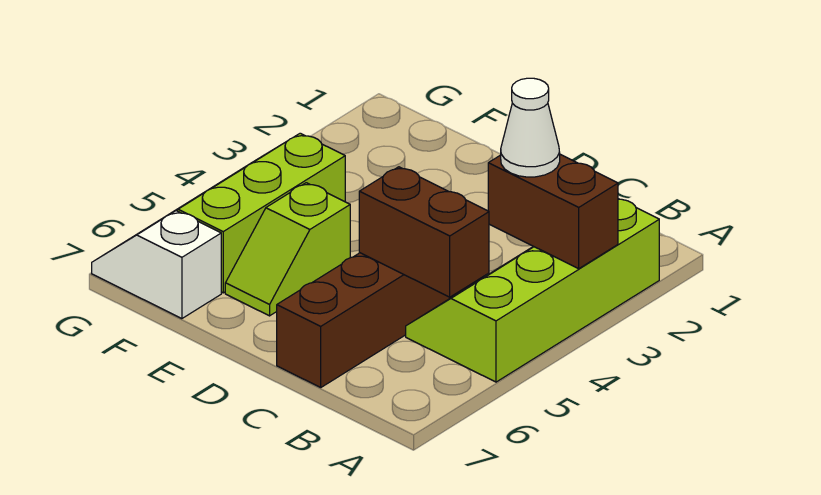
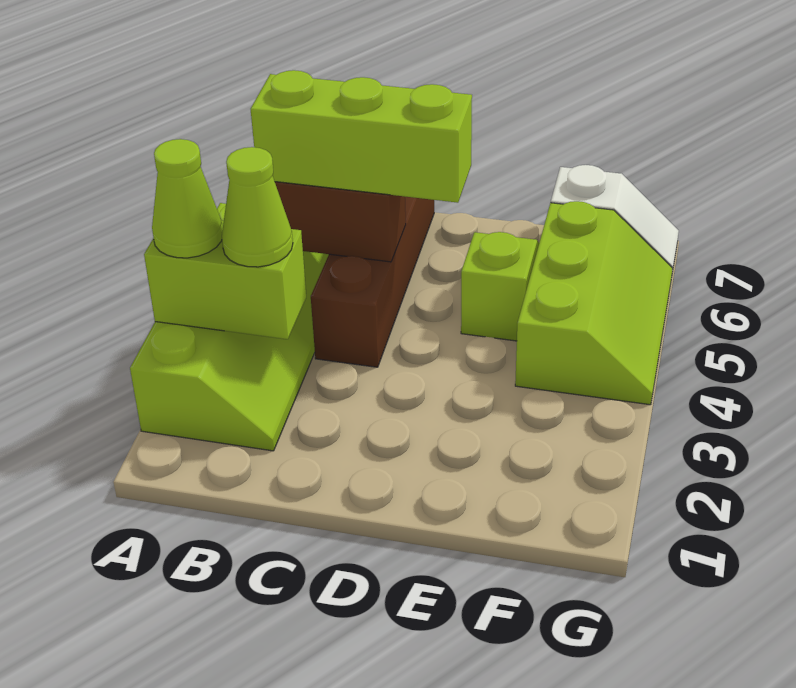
brown 1x2 brick [488,154,618,269] -> lime 1x2 brick [144,221,306,339]
none -> lime 1x1 cone [152,139,223,258]
white 1x1 cone [501,78,560,177] -> lime 1x1 cone [222,147,293,267]
none -> lime 1x3 brick [251,70,472,203]

